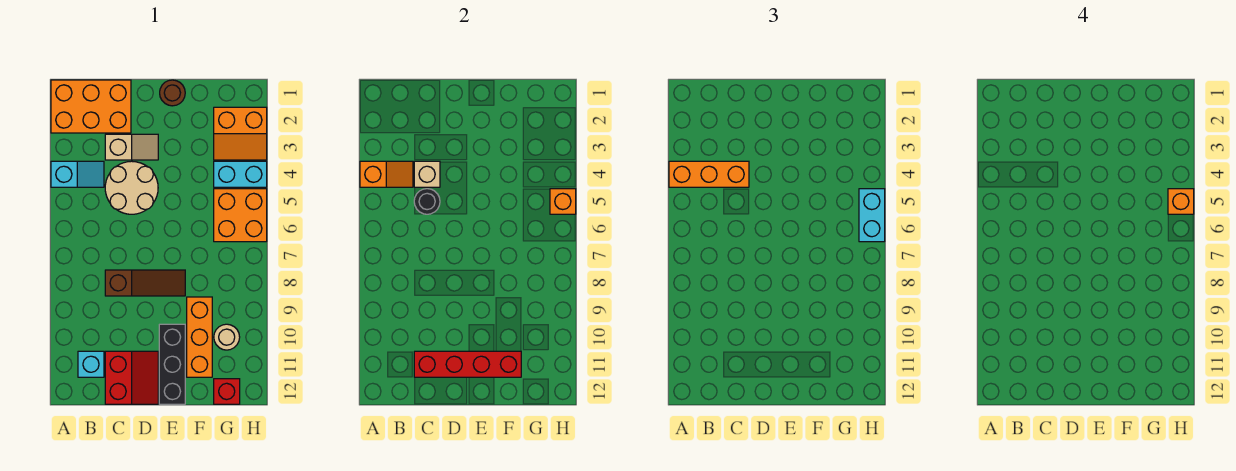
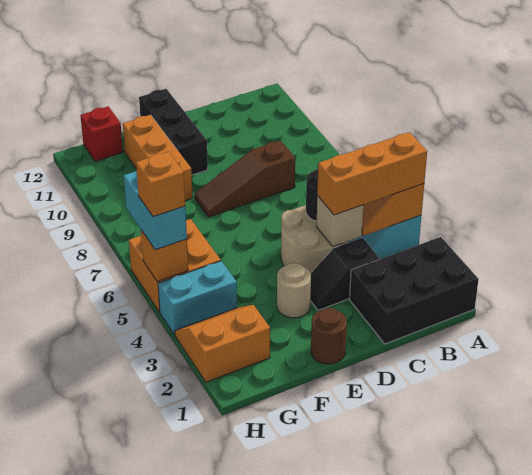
orange 2x3 brick [51,80,131,133] -> black 2x3 brick [350,237,479,344]
cyan 1x1 brick [78,351,104,377] -> none
tan 1x2 slope [105,134,158,160] -> black 1x2 slope [310,238,380,310]
red 2x2 slope [105,351,158,404] -> none
red 1x4 brick [414,351,521,377] -> none
tan 1x1 round brick [214,324,240,350] -> tan 1x1 round brick moved to [277,263,311,318]

